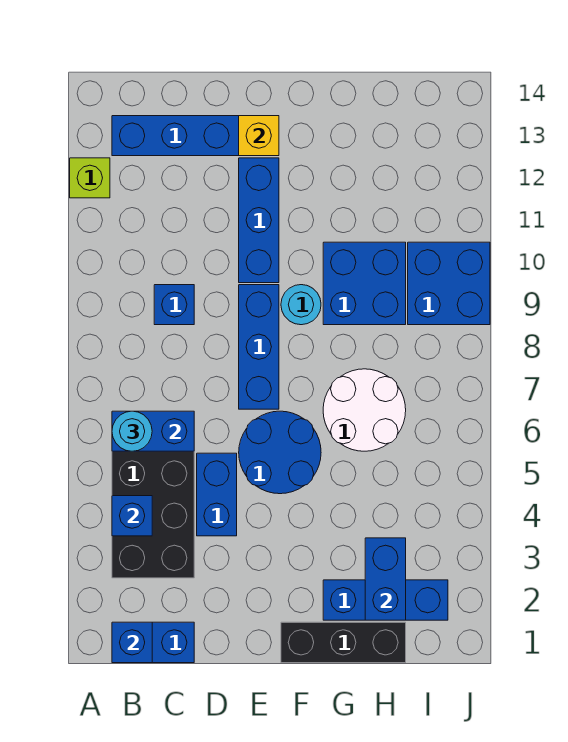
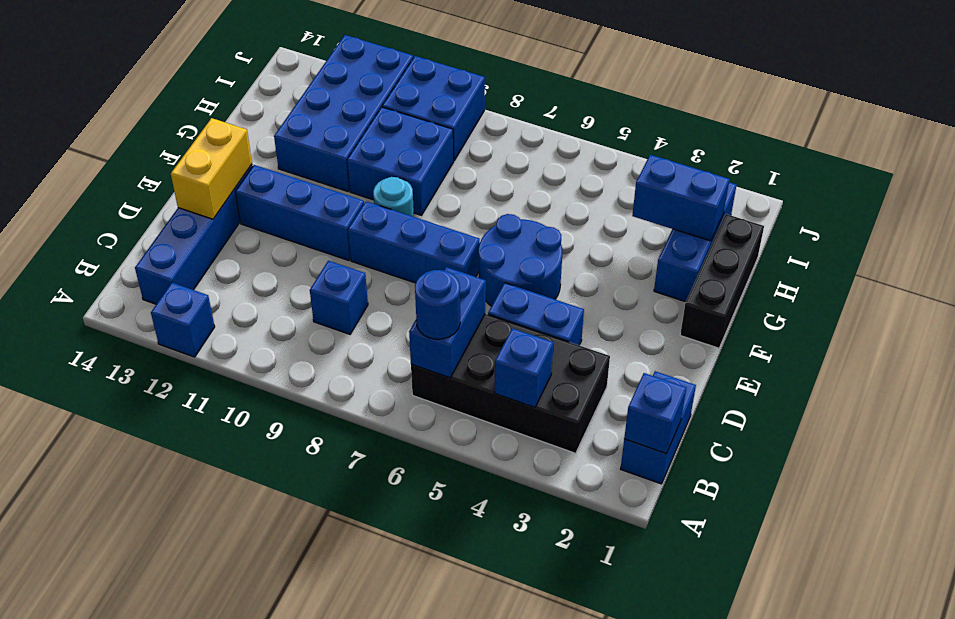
lime 1x1 brick [70,158,110,198] -> blue 1x1 brick [151,283,215,357]
cyan 1x1 round brick [112,411,152,451] -> blue 1x1 round brick [415,270,460,339]
yellow 1x1 brick [239,116,279,156] -> yellow 1x2 brick [171,118,252,219]
white 2x2 round brick [323,369,406,451] -> none
none -> blue 2x4 brick [274,35,413,191]

